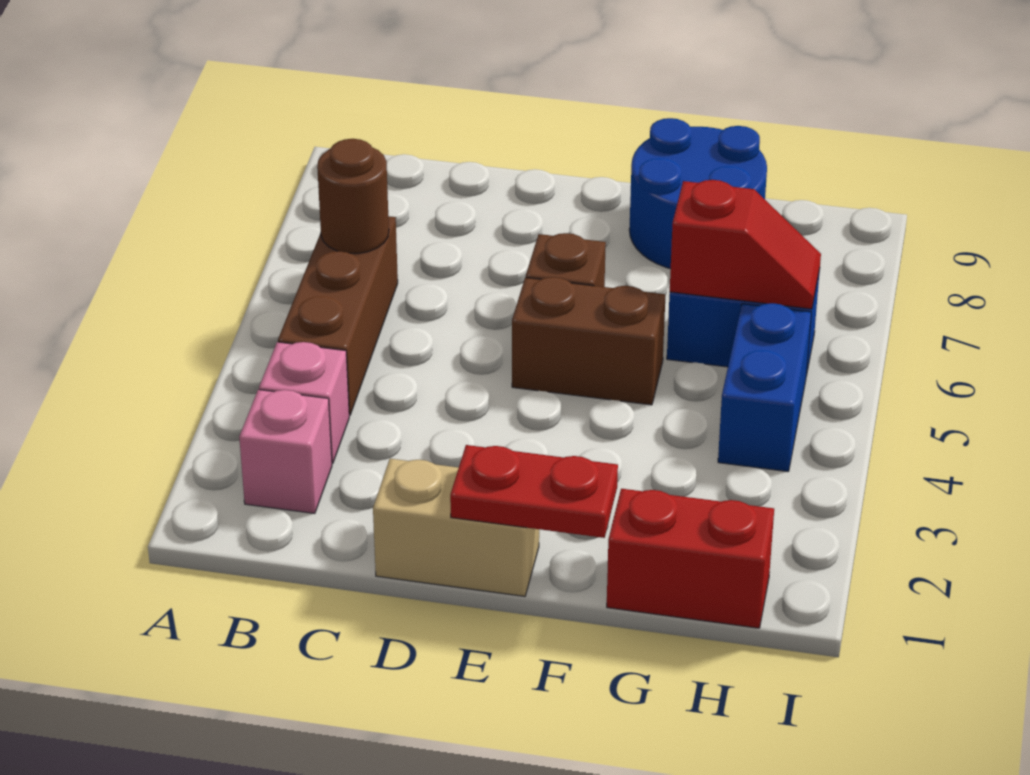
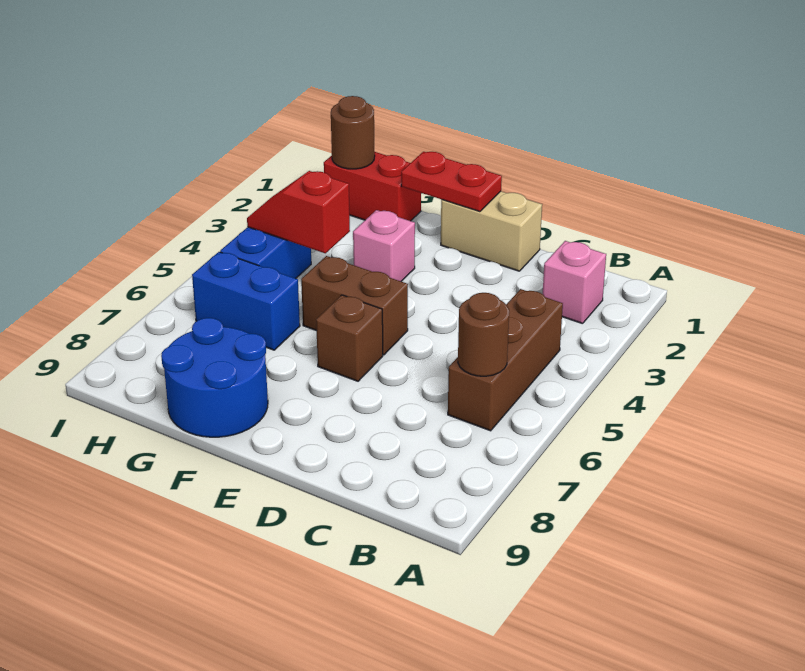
pink 1x1 brick [259,342,349,464] -> pink 1x1 brick moved to [353,210,415,281]
red 1x2 slope [670,180,821,309] -> red 1x2 slope moved to [247,171,350,253]
none -> brown 1x1 round brick [331,96,375,169]

